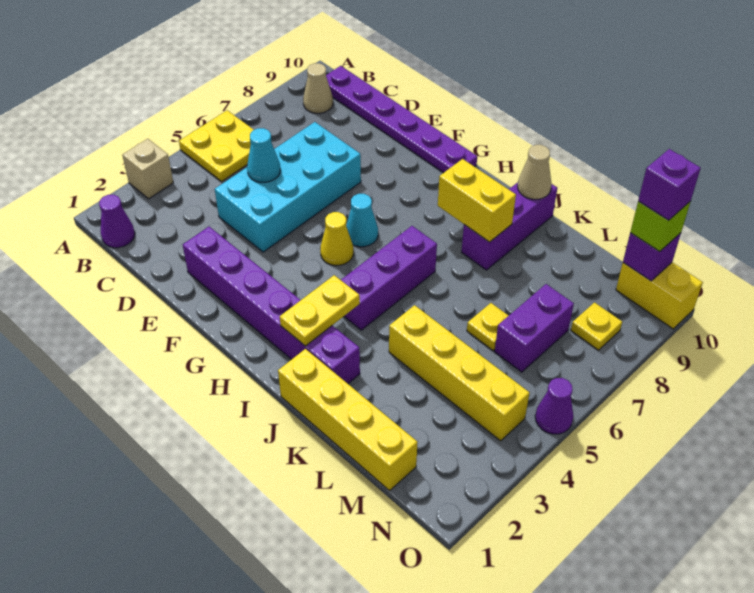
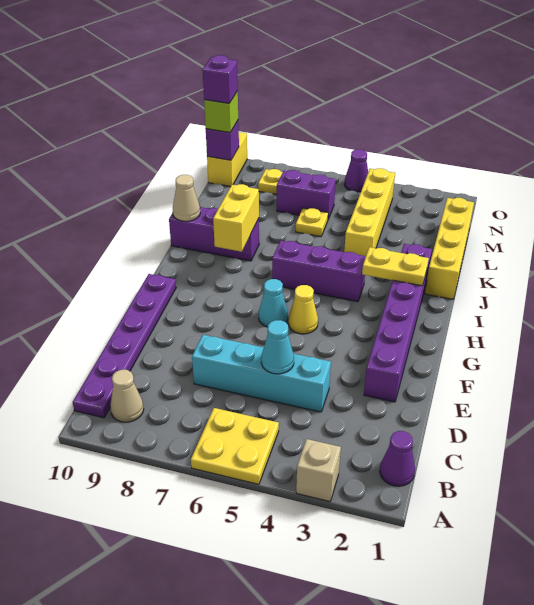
cyan 2x4 brick [215,122,361,252] -> cyan 1x4 brick [192,335,331,412]

